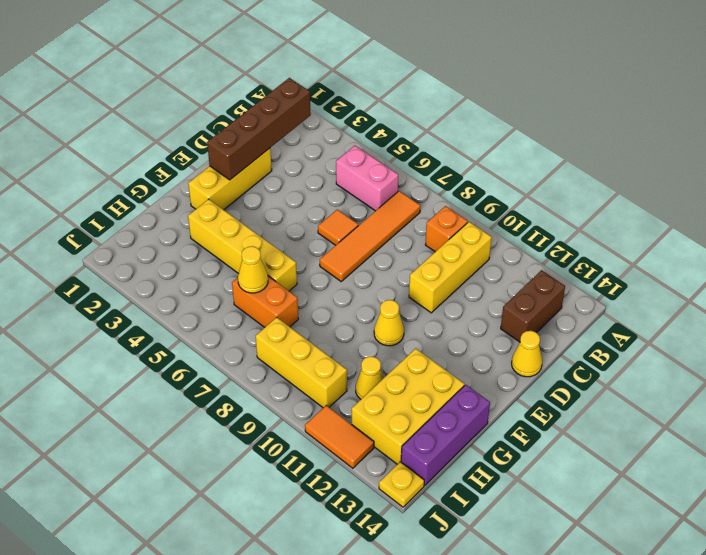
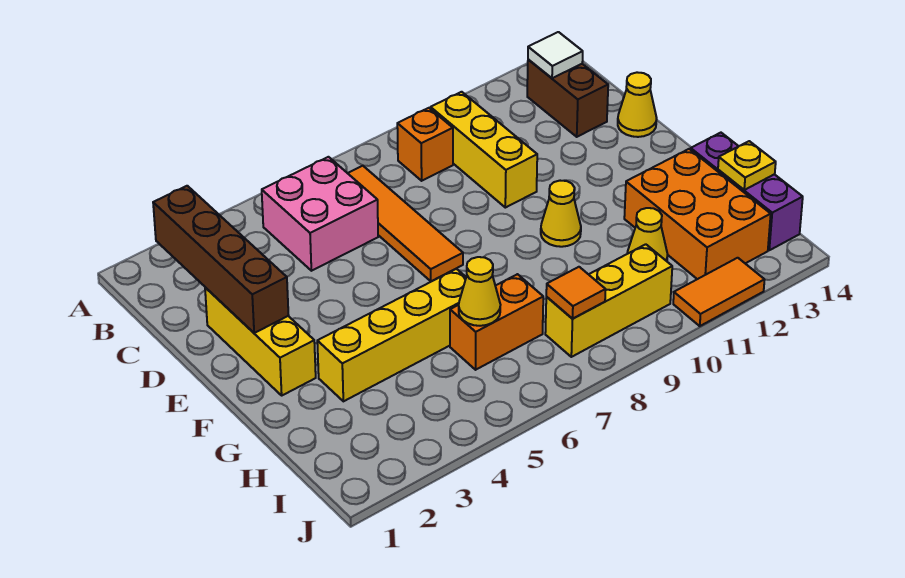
pink 1x2 brick [336,146,398,211] -> pink 2x2 brick [262,157,378,271]
none -> white 1x1 tile [528,32,583,78]
orange 1x1 tile [318,210,358,245] -> orange 1x1 tile moved to [546,267,606,319]
yellow 2x3 brick [352,348,464,464] -> orange 2x3 brick [624,149,771,279]
yellow 1x1 plate [379,462,424,507] -> yellow 1x1 plate moved to [718,141,776,190]

